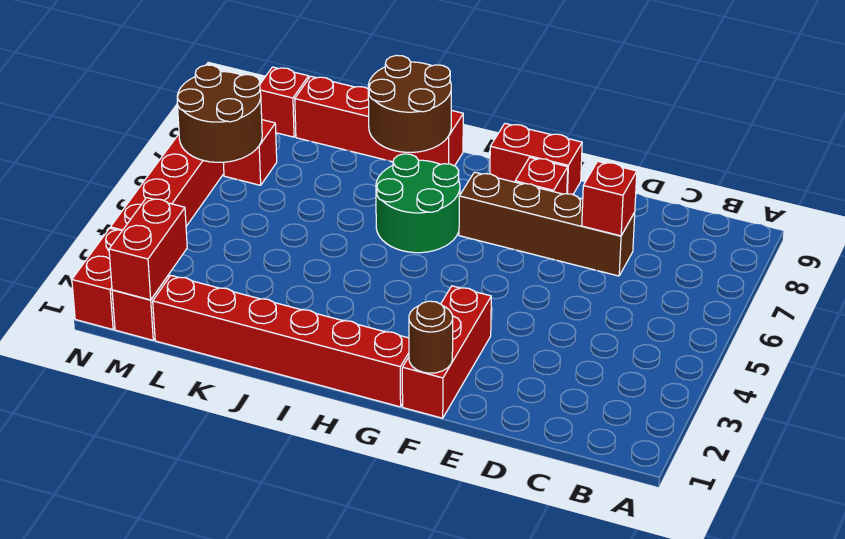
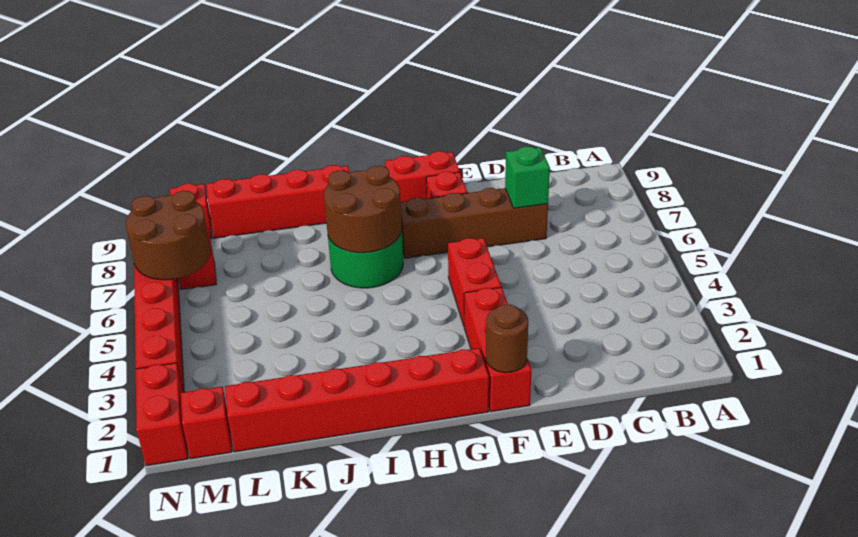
red 1x1 brick [582,161,637,236] -> green 1x1 brick [505,147,550,208]
brown 2x2 round brick [368,55,451,152] -> brown 2x2 round brick moved to [324,166,402,253]
red 1x2 brick [109,198,187,300] -> red 1x2 brick moved to [448,238,501,326]

